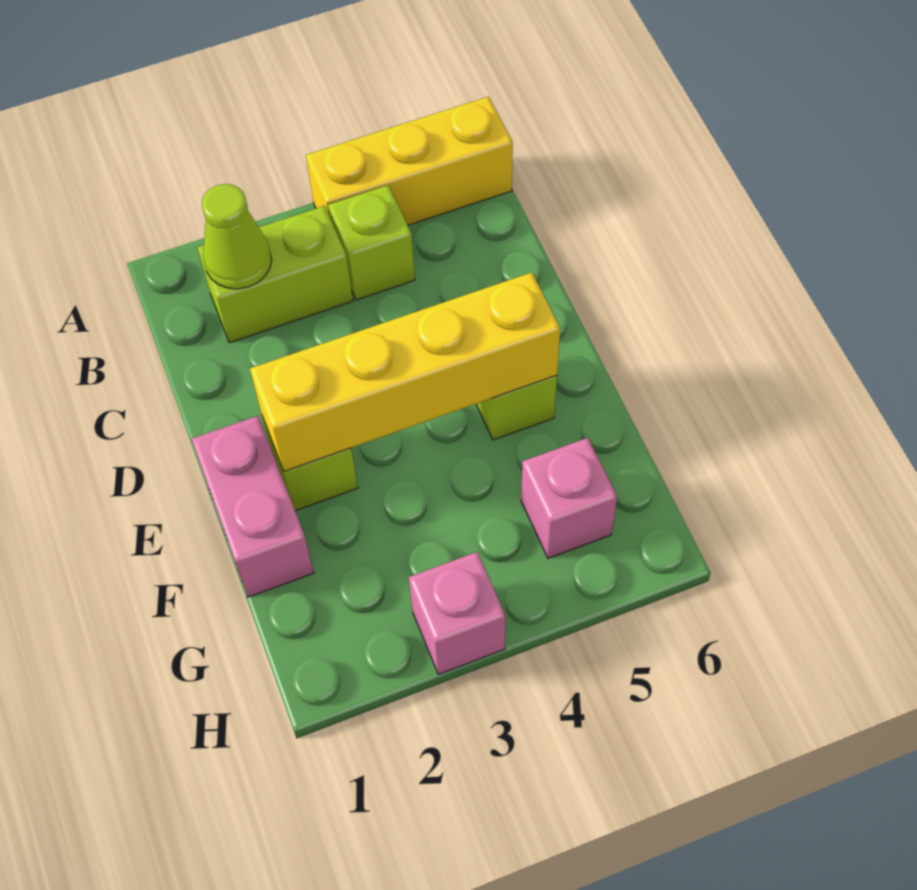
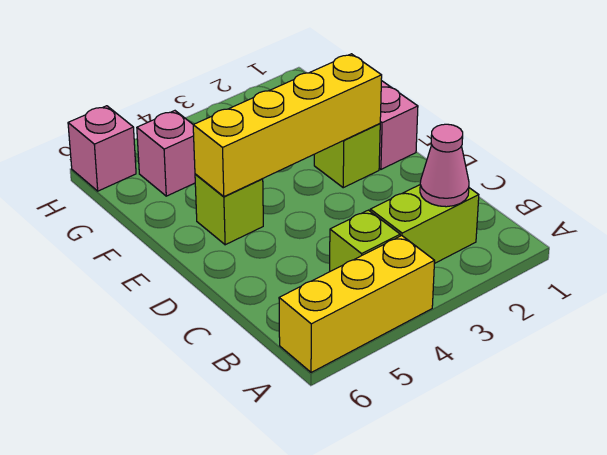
lime 1x1 cone [202,184,272,289] -> pink 1x1 cone [420,124,469,207]
pink 1x1 brick [409,552,506,674] -> pink 1x1 brick moved to [68,106,136,191]

